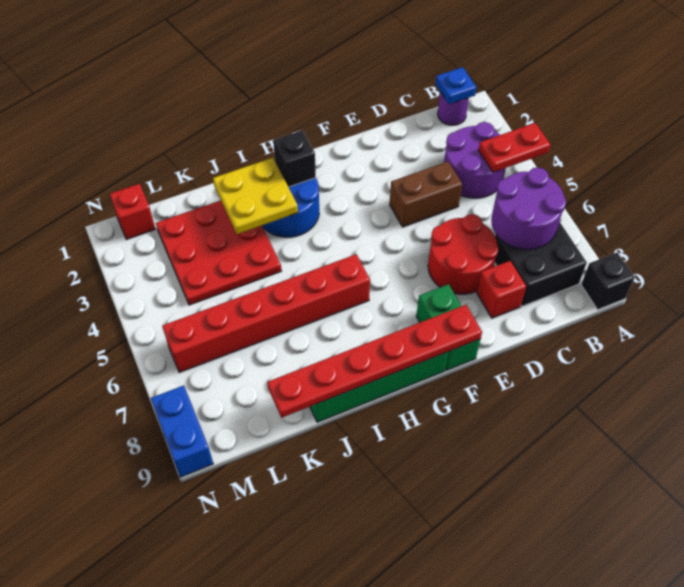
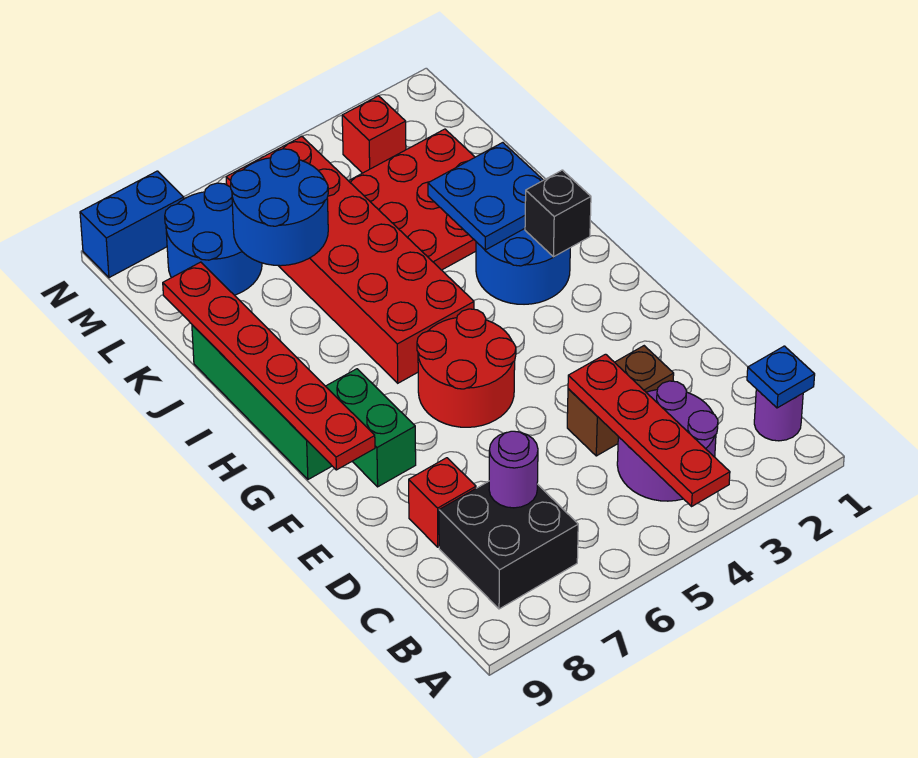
red 1x2 plate [479,123,551,172] -> red 1x4 plate [568,354,730,506]
black 1x1 brick [581,253,635,310] -> none
purple 2x2 round brick [491,167,566,250] -> purple 1x1 round brick [489,431,538,508]
brown 1x2 brick [390,161,462,227] -> brown 1x2 brick turned to [567,346,674,456]
red 2x2 round brick [428,214,499,294] -> red 2x2 round brick moved to [417,309,516,427]
green 1x2 brick [416,284,480,370] -> green 1x2 brick turned to [326,369,416,487]
red 1x6 brick [162,254,370,373] -> red 2x6 brick [226,136,474,383]
yellow 2x2 plate [213,158,298,234] -> blue 2x2 plate [428,143,543,250]
none -> blue 2x2 round brick [231,149,328,266]
none -> blue 2x2 round brick [165,183,262,295]
red 1x1 brick [110,184,155,240] -> red 1x1 brick moved to [342,96,406,173]

